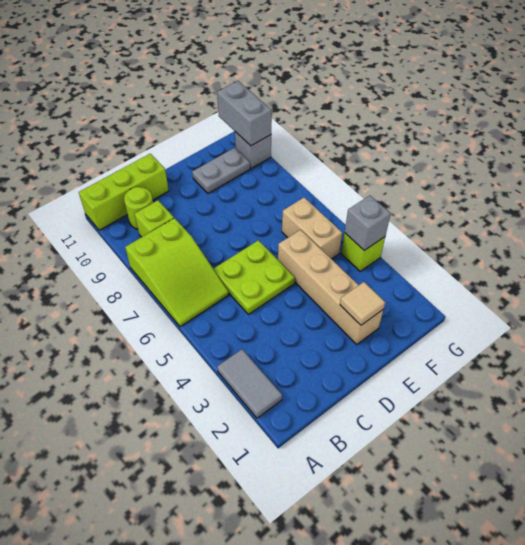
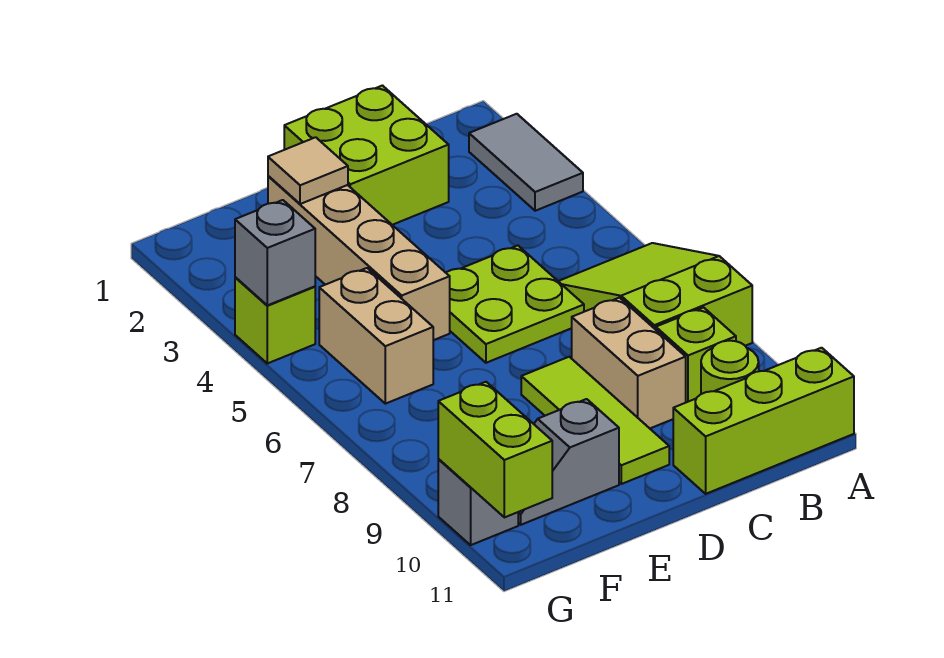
none -> lime 2x2 brick [284,86,449,225]
none -> tan 1x2 brick [572,298,686,428]
none -> lime 1x3 tile [521,357,669,484]
grey 1x2 plate [192,148,250,194] -> grey 1x2 slope [518,399,619,525]
grey 1x2 brick [217,81,272,146] -> lime 1x2 brick [438,382,552,517]

